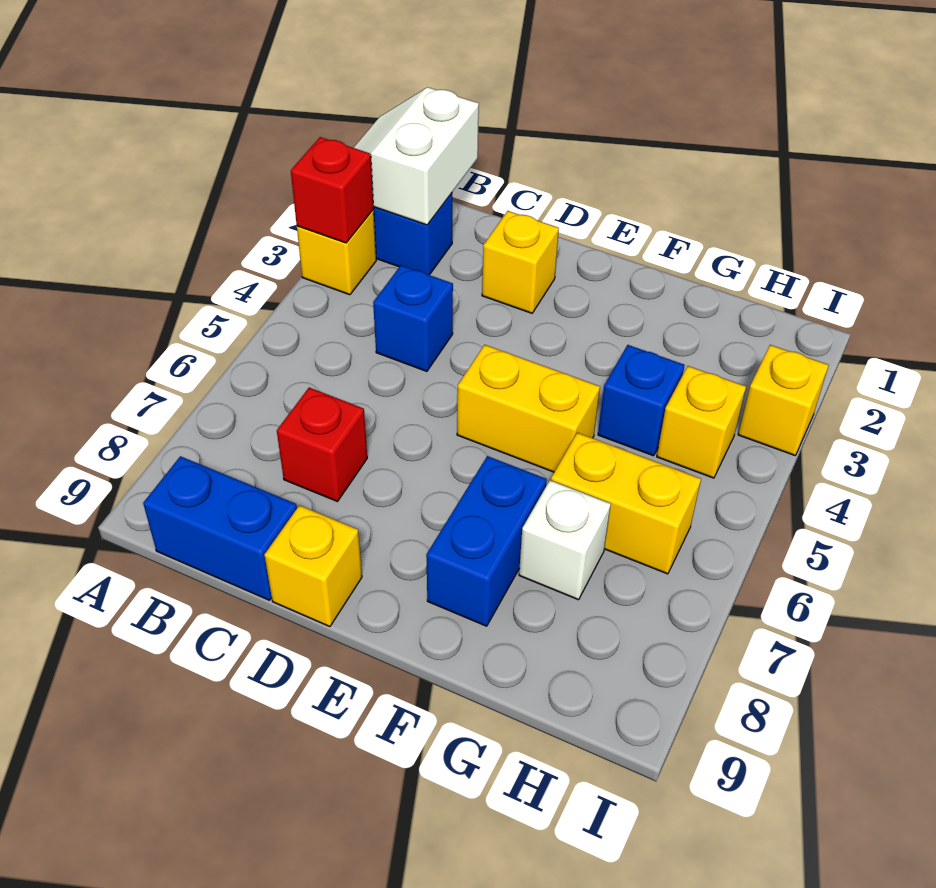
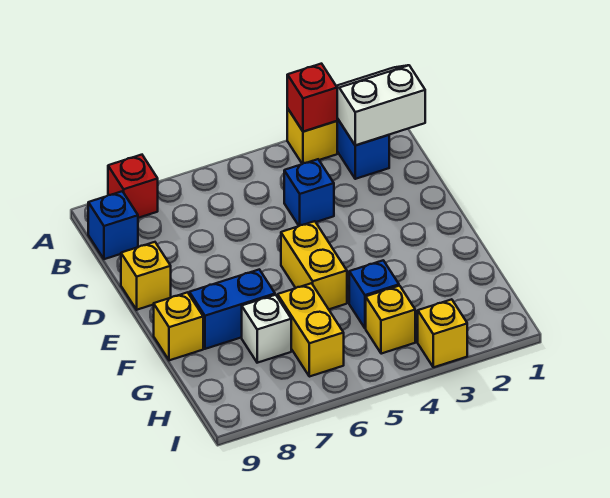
blue 1x2 brick [143,456,297,600] -> blue 1x1 brick [88,191,138,259]
red 1x1 brick [277,388,367,502] -> red 1x1 brick moved to [108,155,158,218]
yellow 1x1 brick [482,211,559,313] -> yellow 1x1 brick moved to [154,292,203,360]

